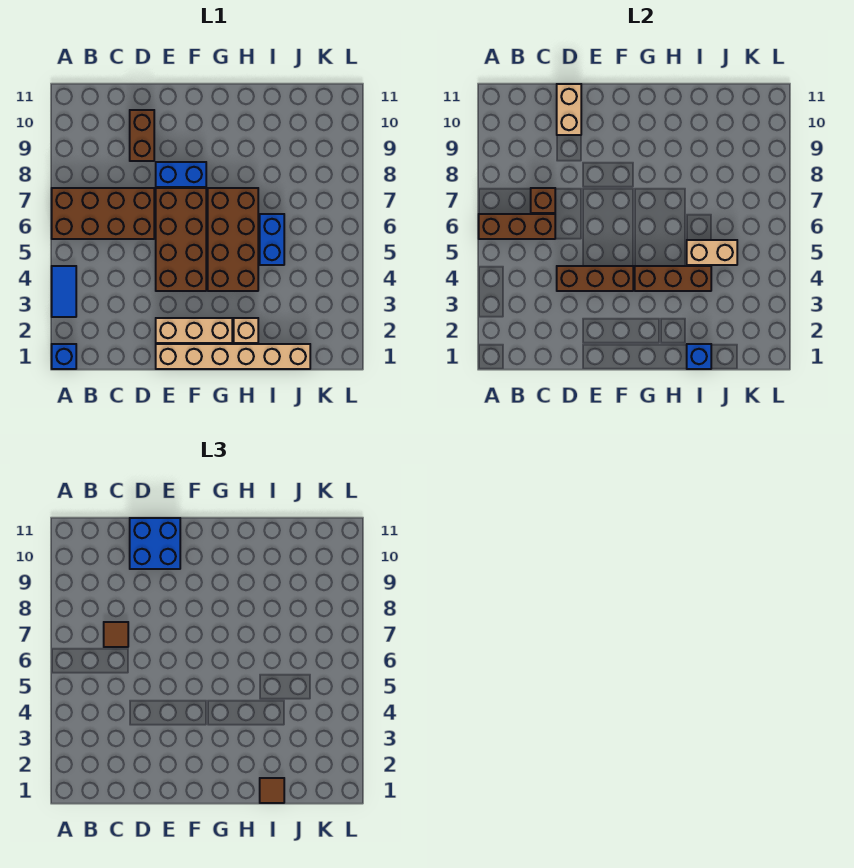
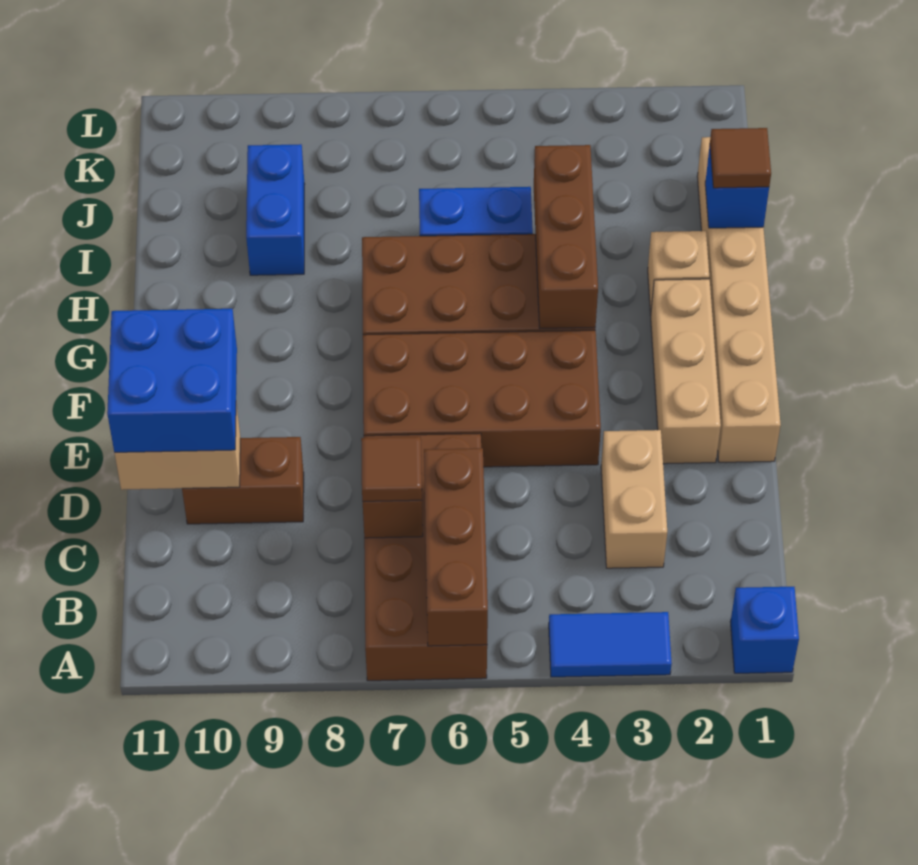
brown 1x3 brick [557,266,633,291] -> none
blue 1x2 brick [156,162,206,187] -> blue 1x2 brick moved to [246,144,305,275]
tan 1x2 brick [687,240,737,265] -> tan 1x2 brick moved to [601,430,667,568]

